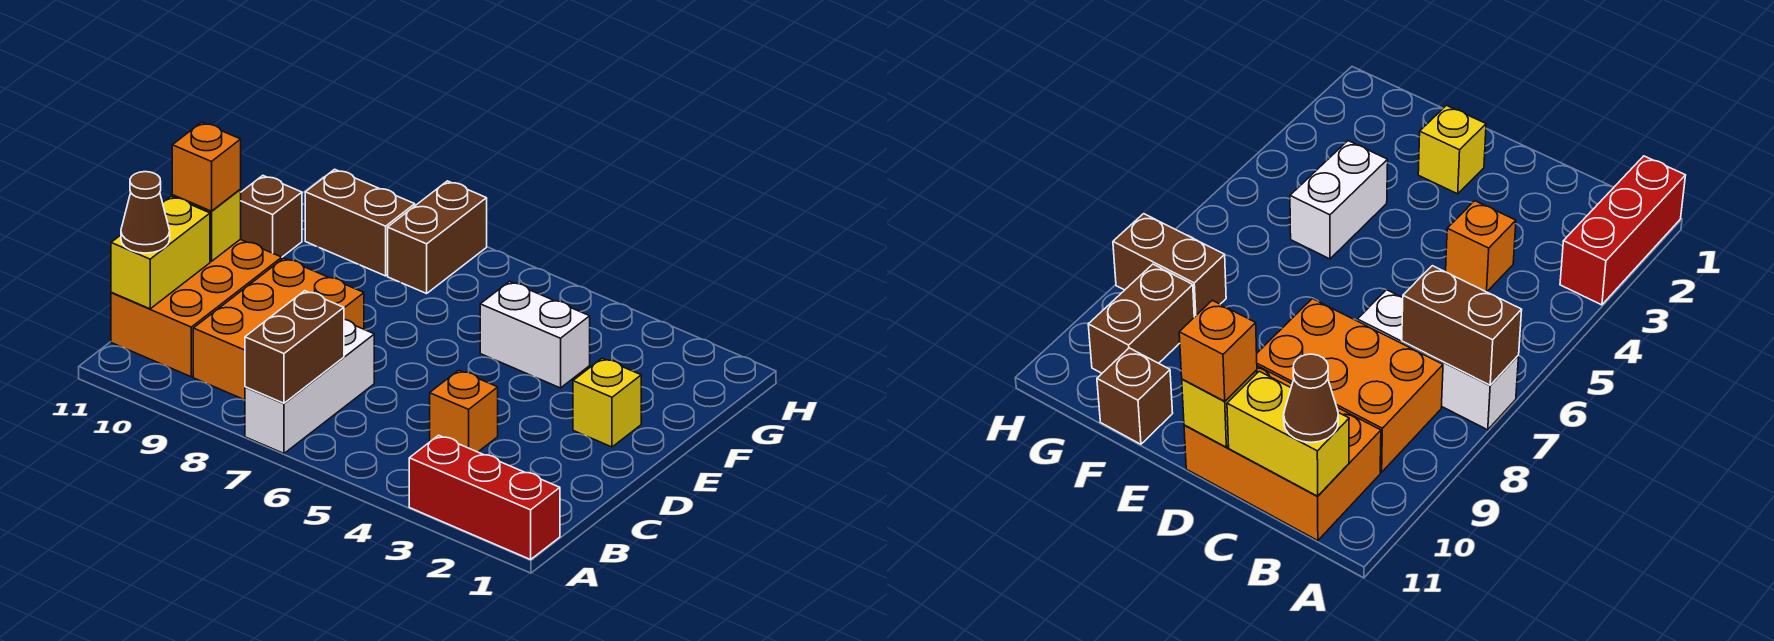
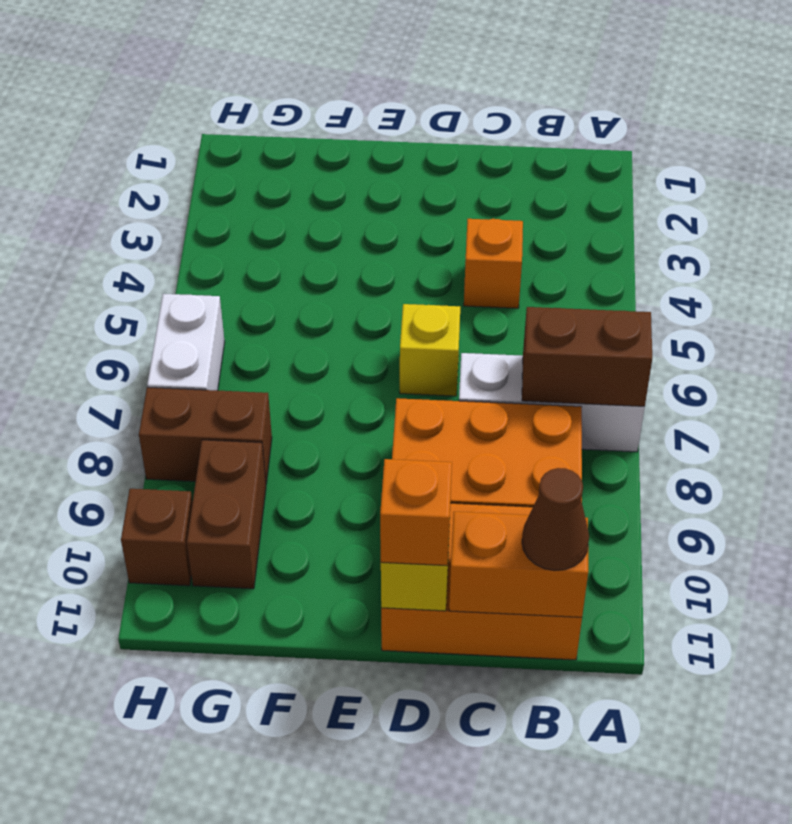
red 1x3 brick [409,435,560,560] -> none
yellow 1x2 brick [111,196,210,309] -> orange 1x2 brick [449,512,588,617]
yellow 1x1 brick [573,358,641,447] -> yellow 1x1 brick moved to [400,304,460,396]
white 1x2 brick [480,281,590,388] -> white 1x2 brick moved to [147,294,225,391]
brown 1x1 brick [241,176,302,257] -> brown 1x1 brick moved to [121,489,193,586]

